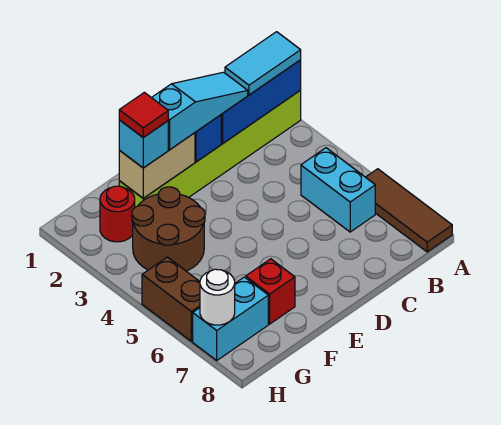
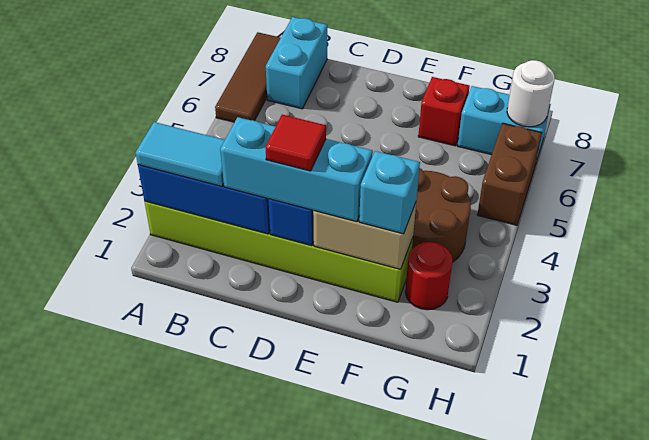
cyan 1x2 brick [301,148,375,232] -> cyan 1x2 brick moved to [266,17,327,109]
cyan 1x3 slope [152,72,248,149] -> cyan 1x3 brick [220,117,373,222]
red 1x1 tile [119,92,168,138] -> red 1x1 tile moved to [265,115,326,171]

